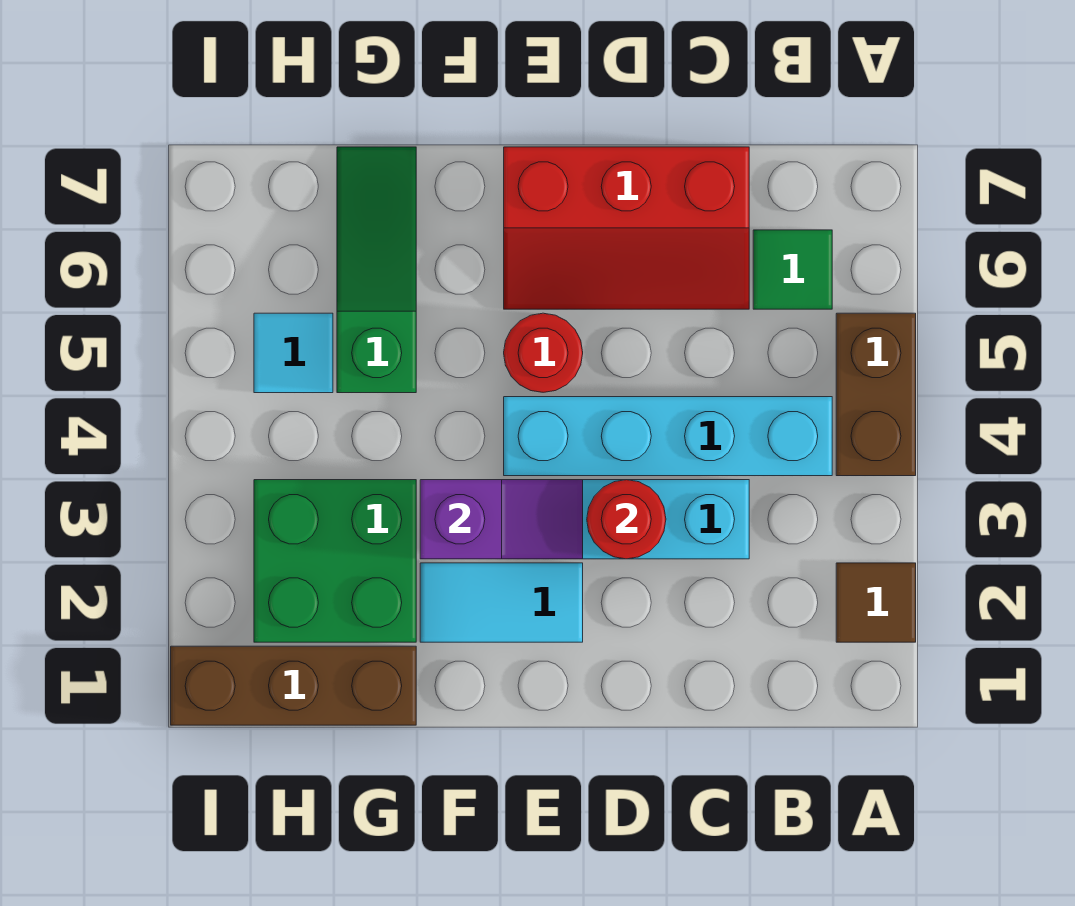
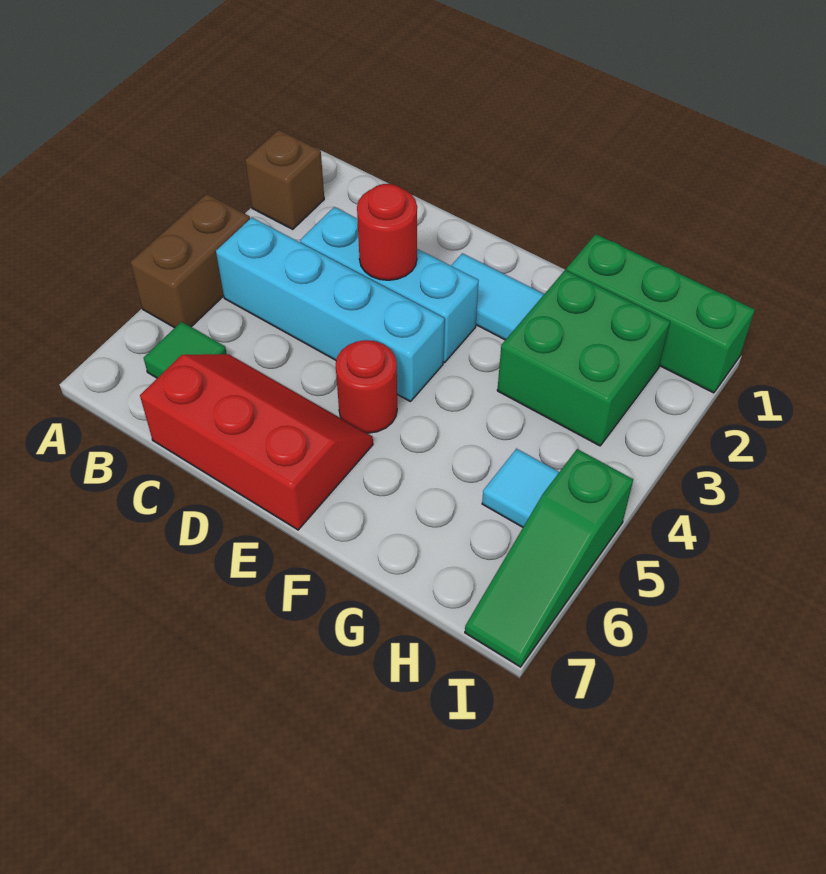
brown 1x1 tile [836,563,916,642] -> brown 1x1 brick [245,130,324,229]
purple 1x2 slope [420,480,583,559] -> none
brown 1x3 brick [171,646,416,725] -> green 1x3 brick [566,234,755,393]
green 1x3 slope [337,147,416,393] -> green 1x3 slope moved to [465,449,633,667]

